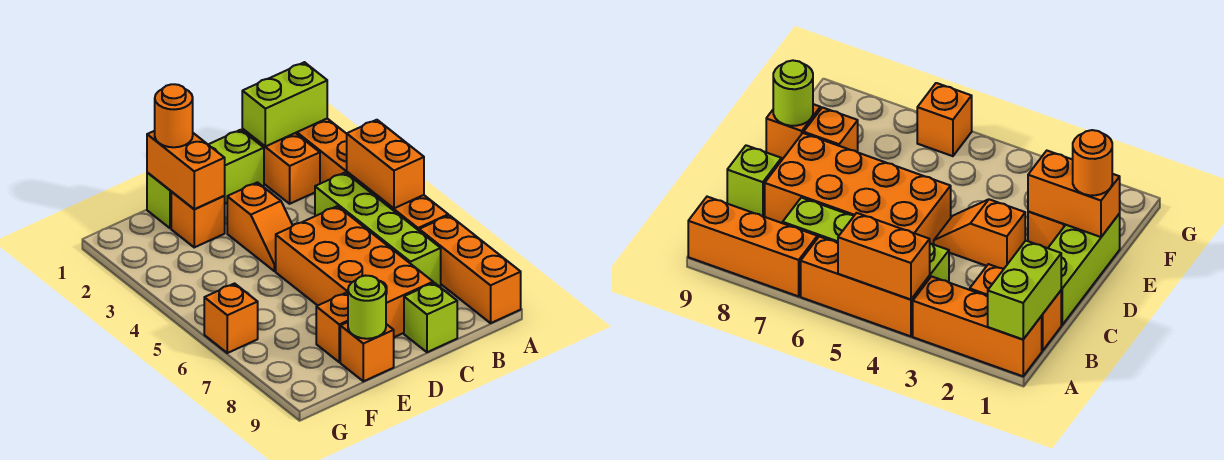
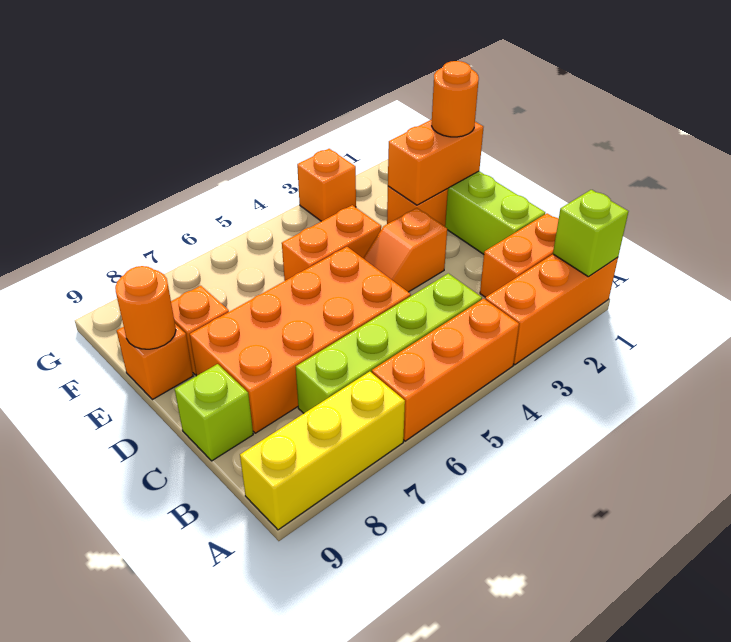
lime 1x2 brick [242,62,327,146] -> lime 1x1 brick [553,190,628,277]
orange 1x2 brick [347,120,424,208] -> orange 1x2 brick moved to [282,205,381,281]
orange 1x3 brick [419,215,521,323] -> yellow 1x3 brick [240,372,405,530]
lime 1x1 round brick [348,276,386,339] -> orange 1x1 round brick [115,266,176,349]
orange 1x1 brick [204,284,258,353] -> orange 1x1 brick moved to [297,149,356,221]

